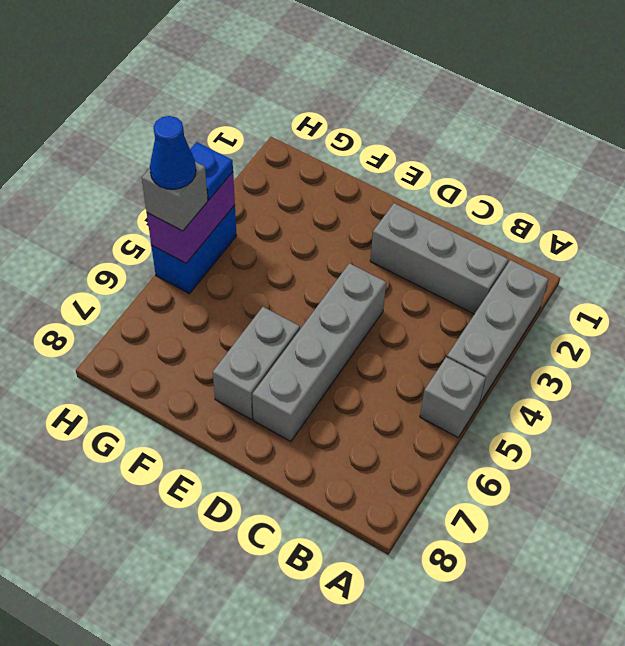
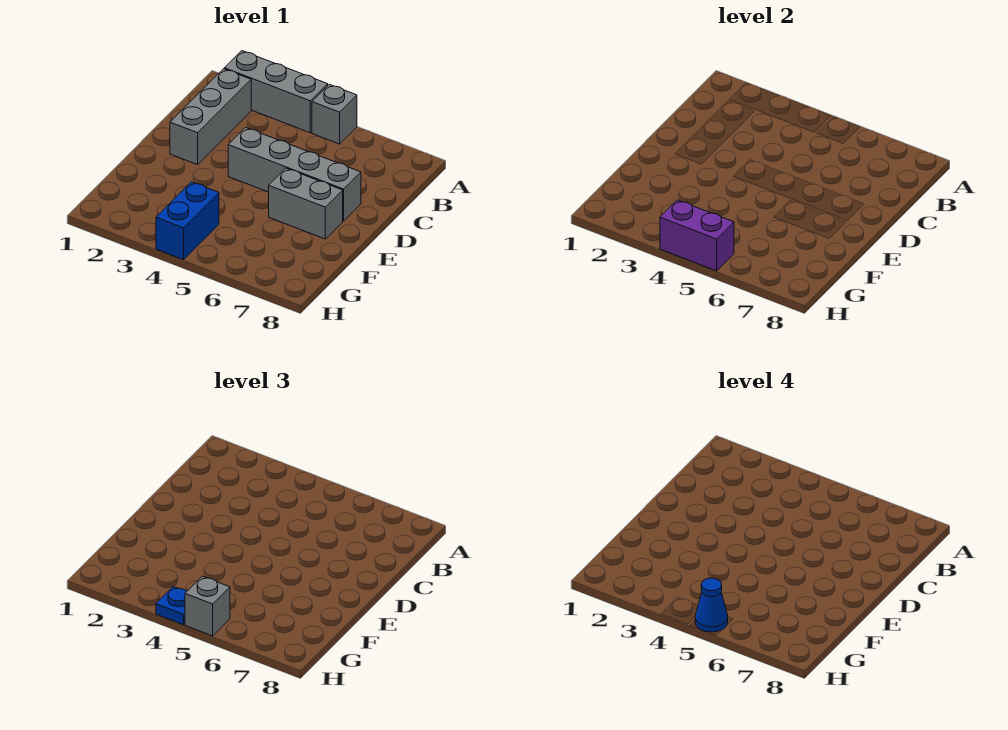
blue 1x2 brick [151,205,237,294] -> blue 1x2 brick turned to [156,182,219,260]

